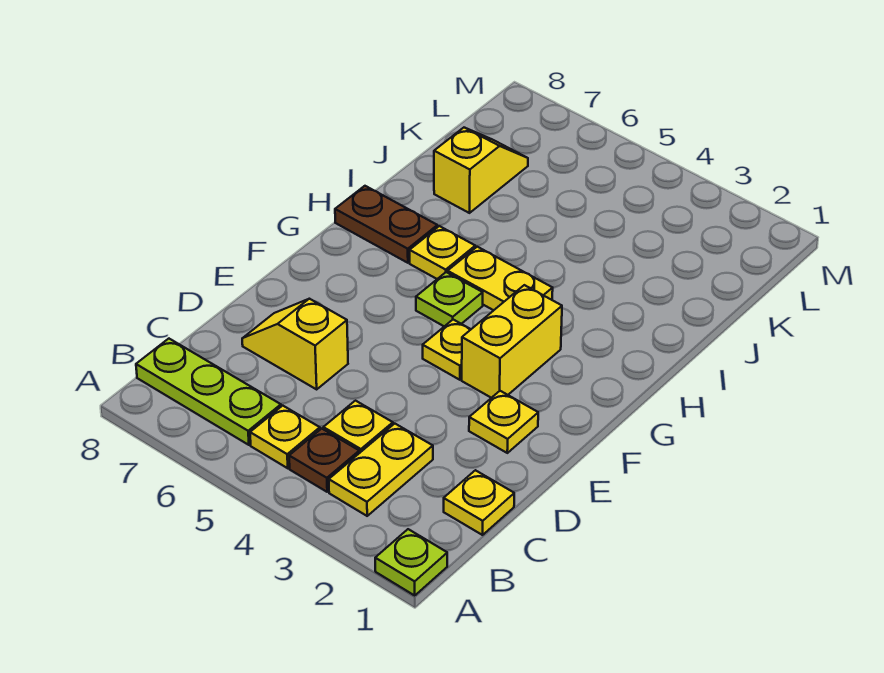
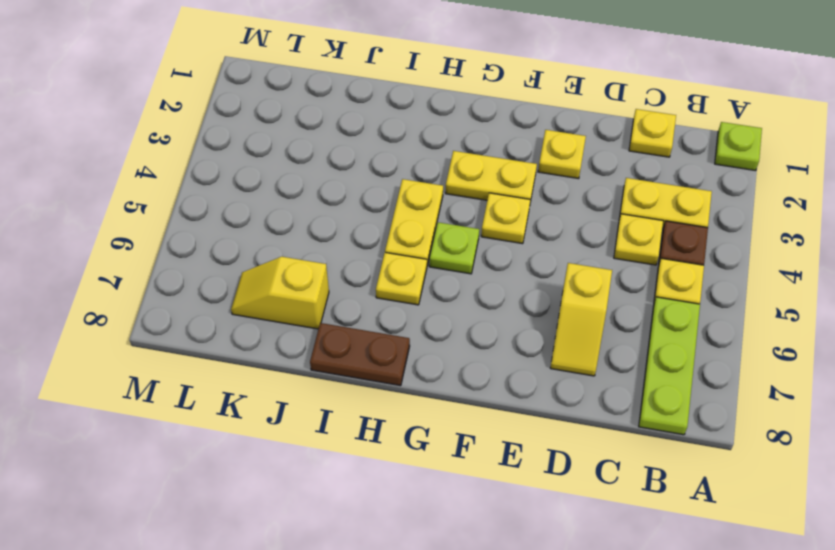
yellow 1x2 brick [462,285,562,398] -> yellow 1x2 plate [445,151,537,202]
brown 1x2 plate [335,186,437,263] -> brown 1x2 plate turned to [310,323,410,386]

